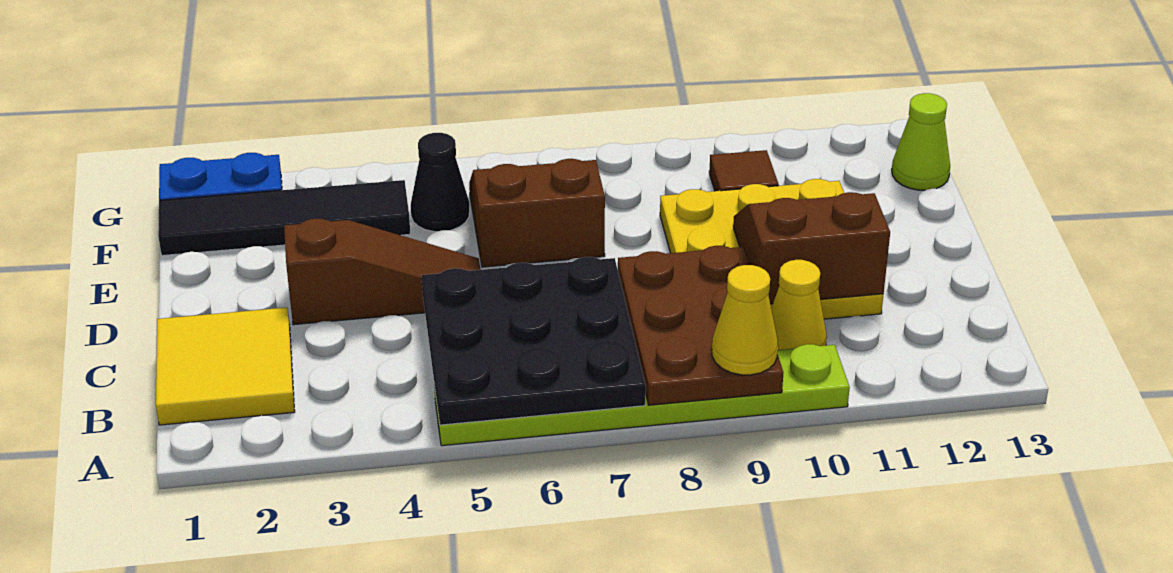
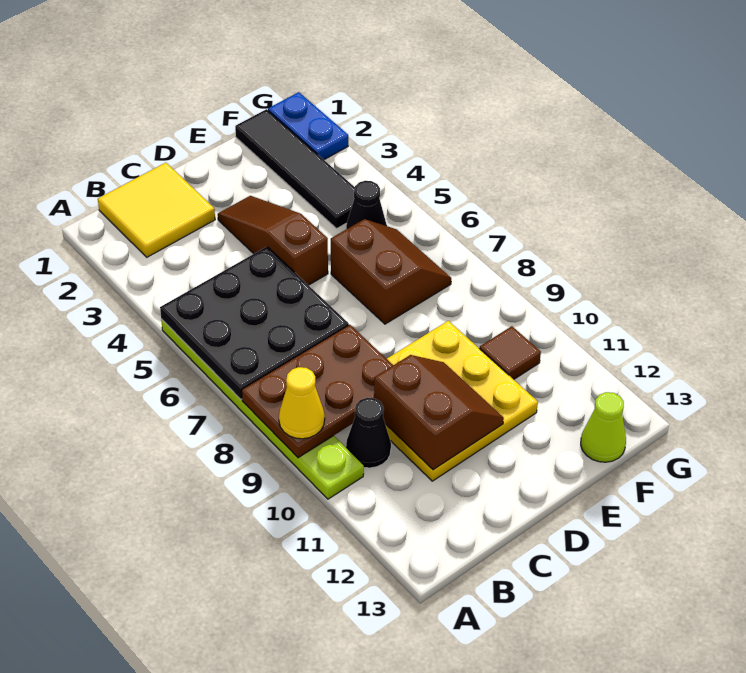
yellow 1x1 cone [771,260,827,350] -> black 1x1 cone [346,398,391,468]
brown 1x3 slope [284,218,481,325] -> brown 1x3 slope turned to [218,196,328,285]

